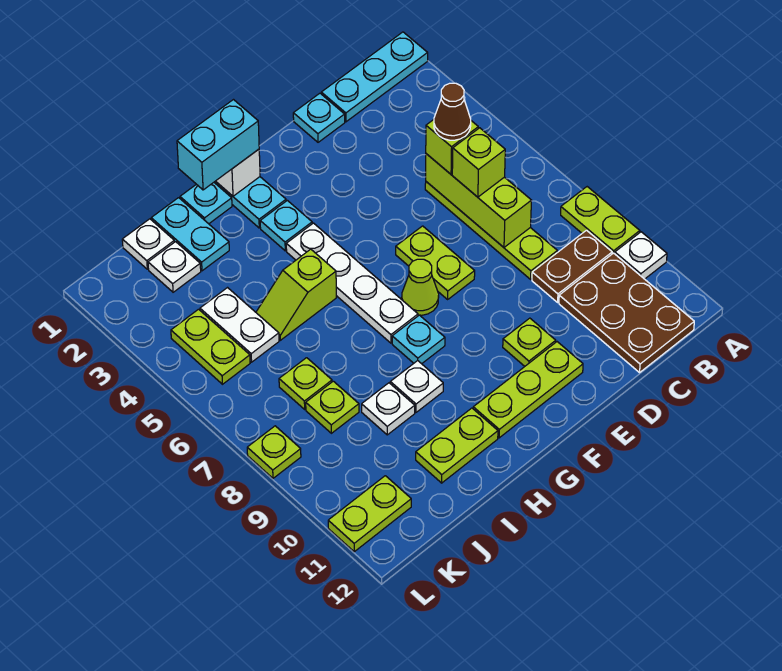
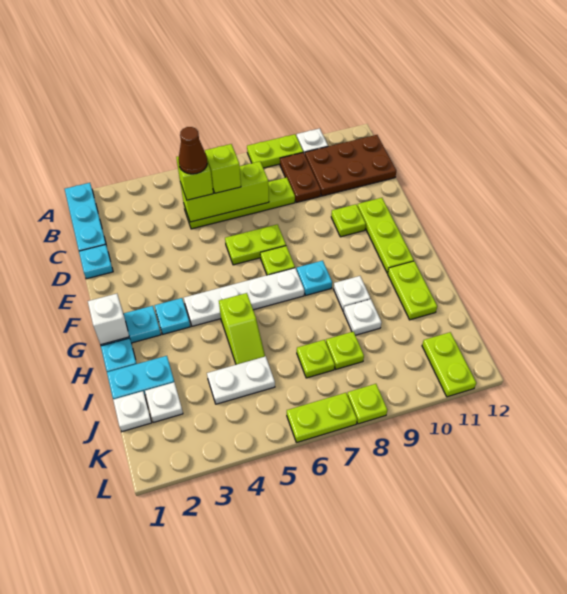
lime 1x1 cone [402,259,439,315] -> lime 1x1 plate [260,246,295,275]
cyan 1x2 brick [177,100,259,190] -> none
lime 1x2 plate [171,309,250,384] -> lime 1x2 plate moved to [287,393,357,443]

